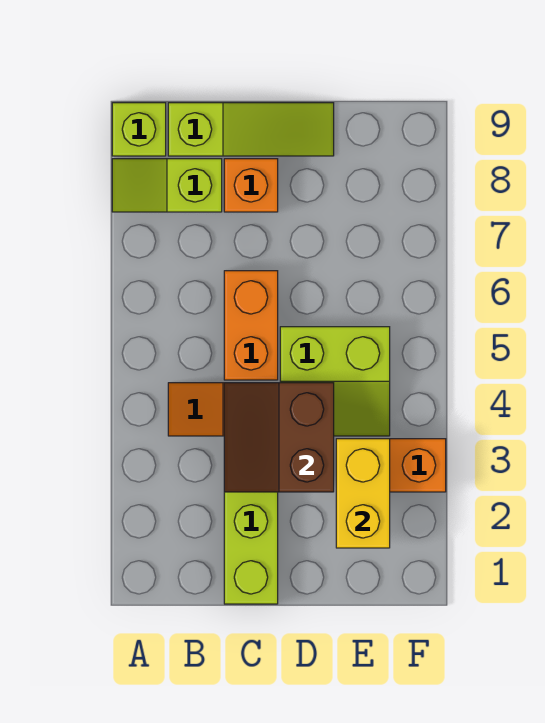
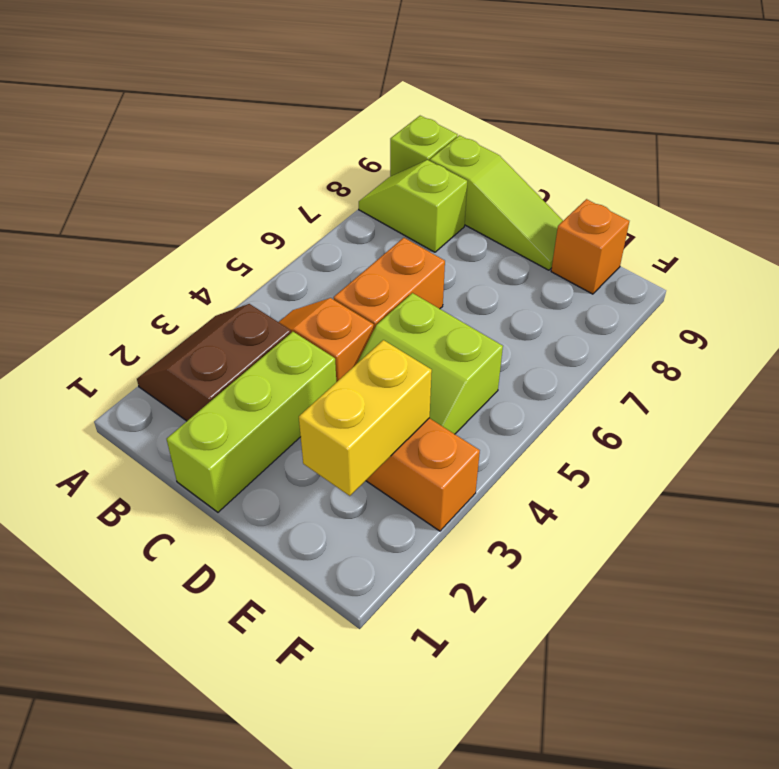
brown 2x2 slope [224,383,334,492] -> brown 2x2 slope moved to [137,304,291,421]
orange 1x1 brick [224,159,278,212] -> orange 1x1 brick moved to [551,199,629,294]

